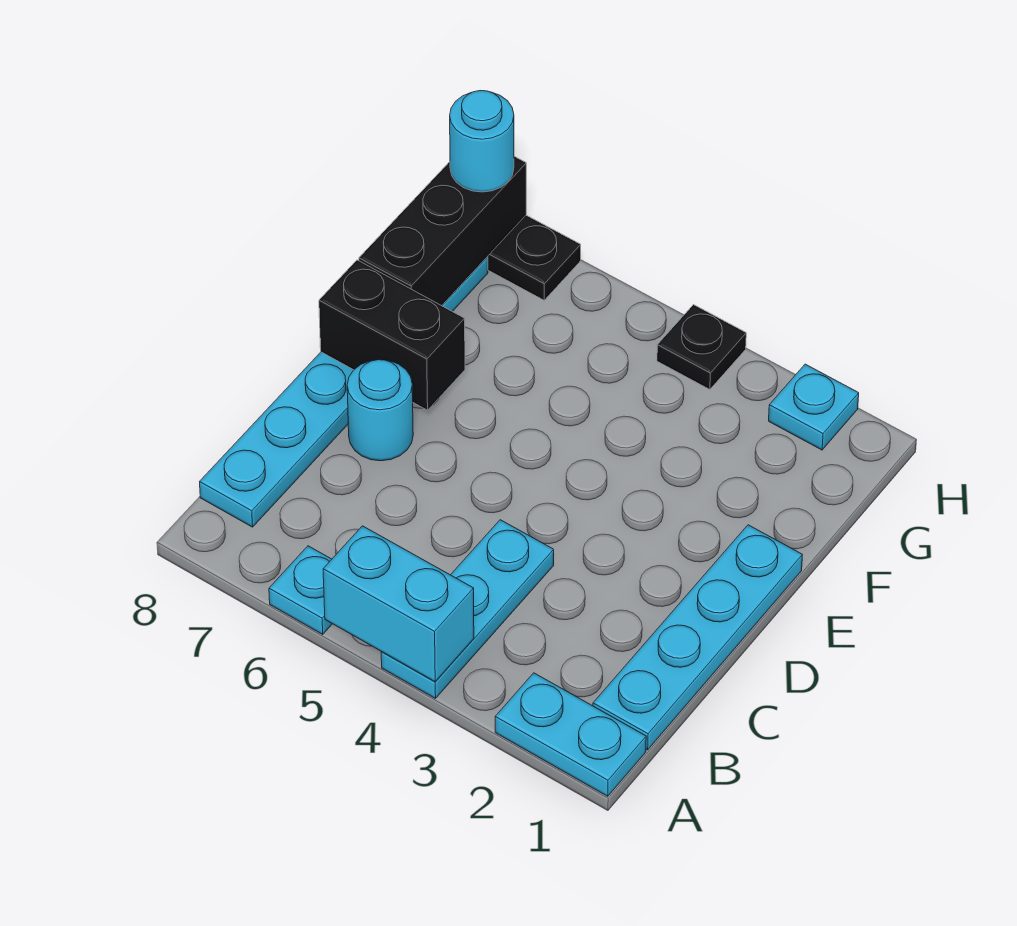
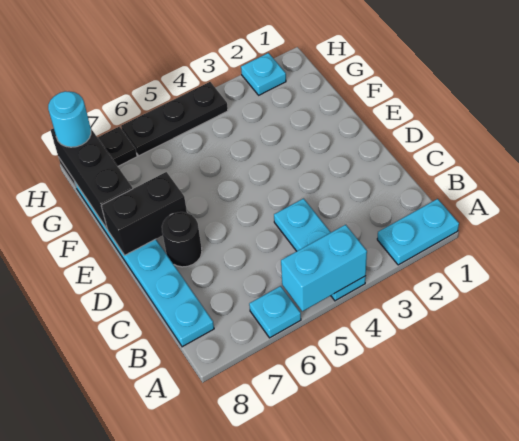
cyan 1x4 plate [593,525,802,750] -> none
cyan 1x1 round brick [347,360,413,461] -> black 1x1 round brick [162,212,202,267]
black 1x1 plate [657,305,746,390] -> black 1x3 plate [121,82,228,156]

